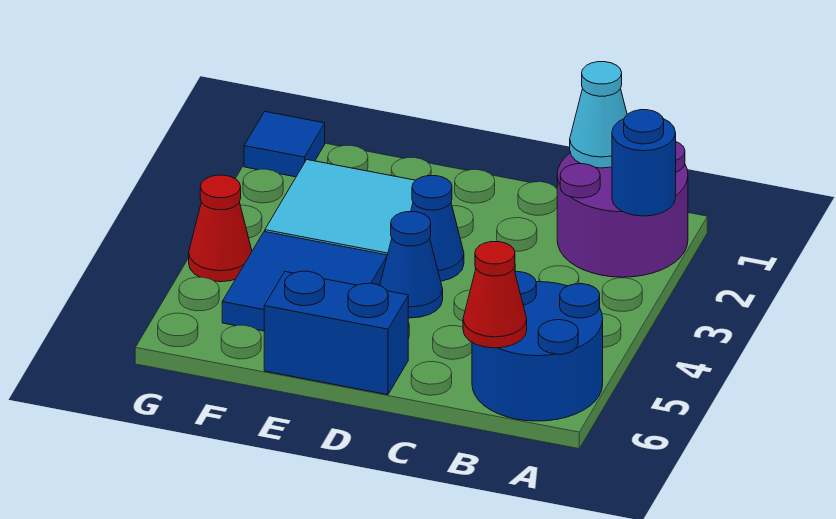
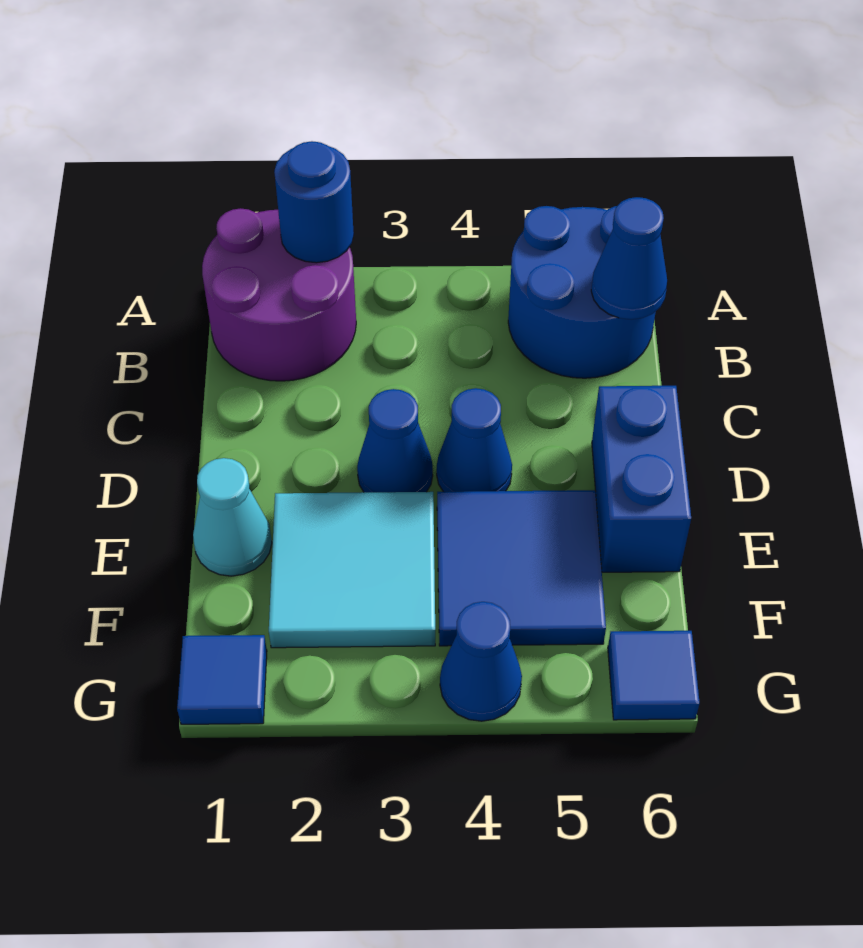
cyan 1x1 cone [570,62,627,168] -> cyan 1x1 cone moved to [193,458,272,576]
red 1x1 cone [463,242,527,348] -> blue 1x1 cone [591,197,667,320]
red 1x1 cone [189,175,252,282] -> blue 1x1 cone [440,602,522,721]
none -> blue 1x1 tile [608,631,700,720]

